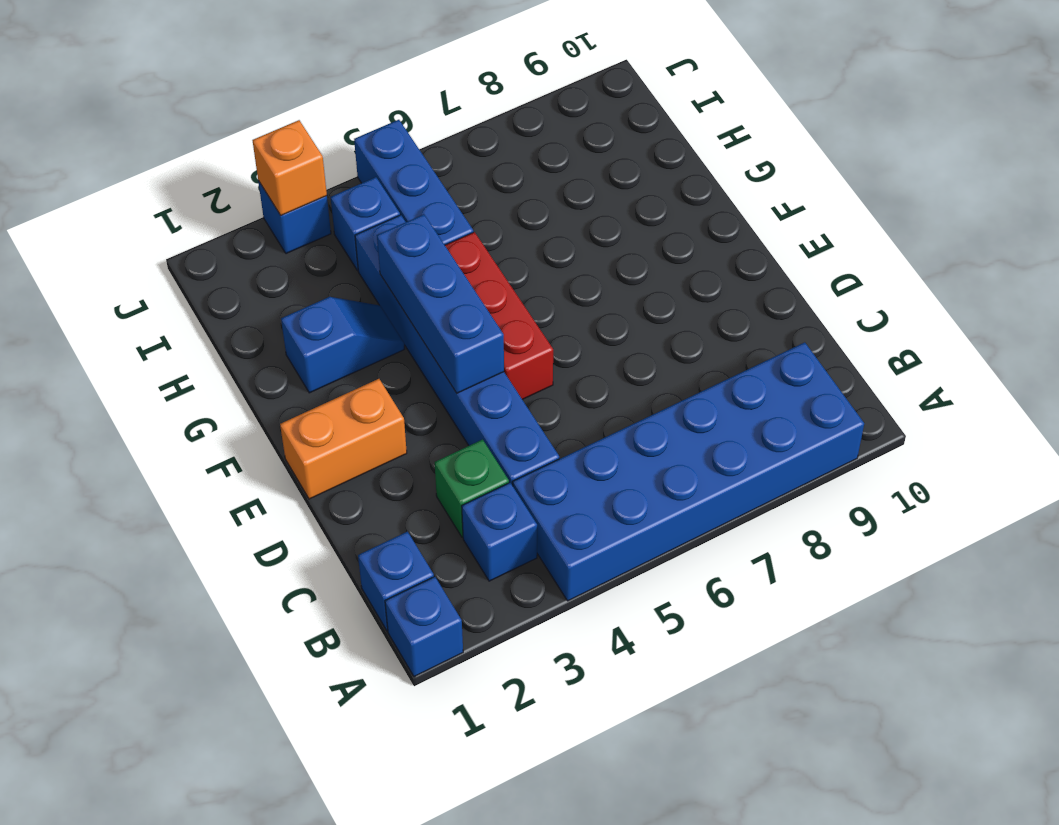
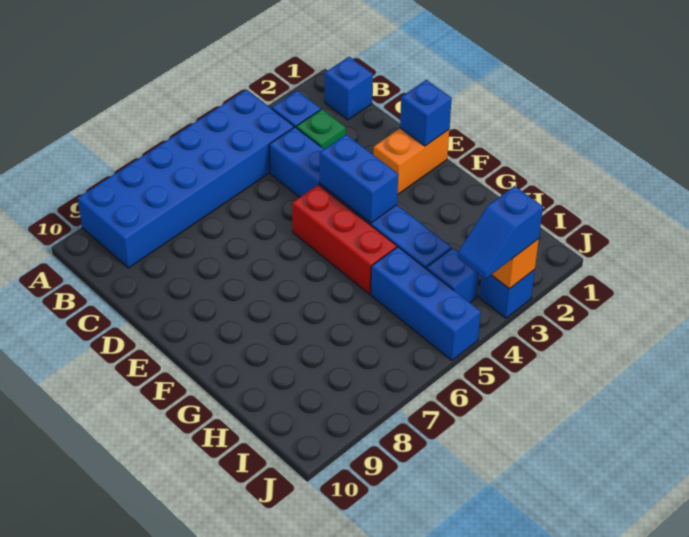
blue 1x1 brick [385,577,463,677] -> blue 1x1 brick moved to [400,80,452,146]
blue 1x3 brick [377,214,504,393] -> blue 1x2 brick [320,135,398,223]
blue 1x2 slope [281,297,404,393] -> blue 1x2 slope moved to [457,186,543,279]

